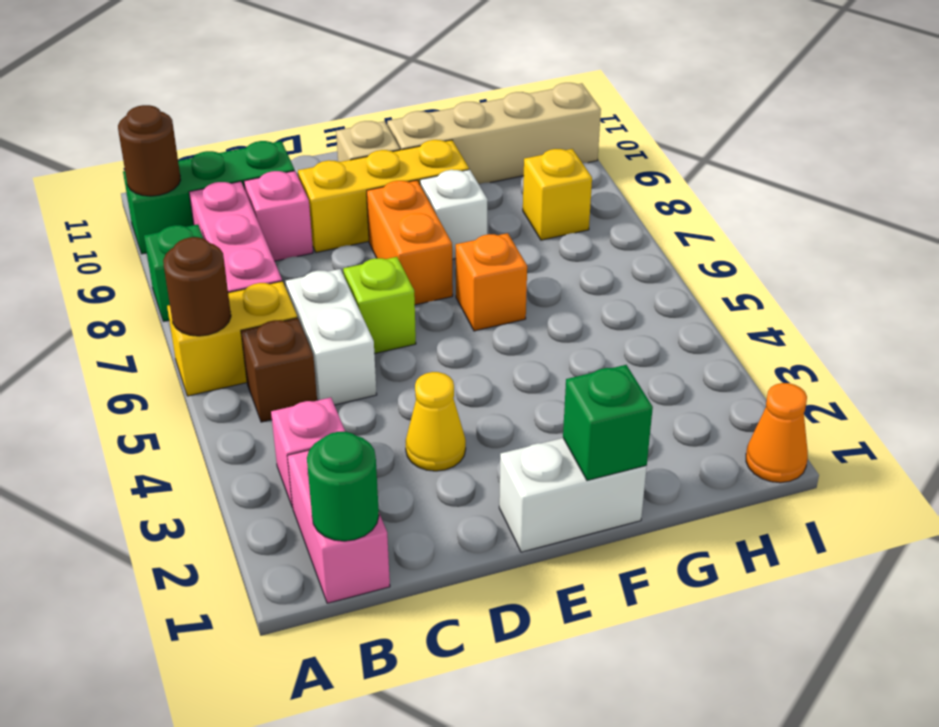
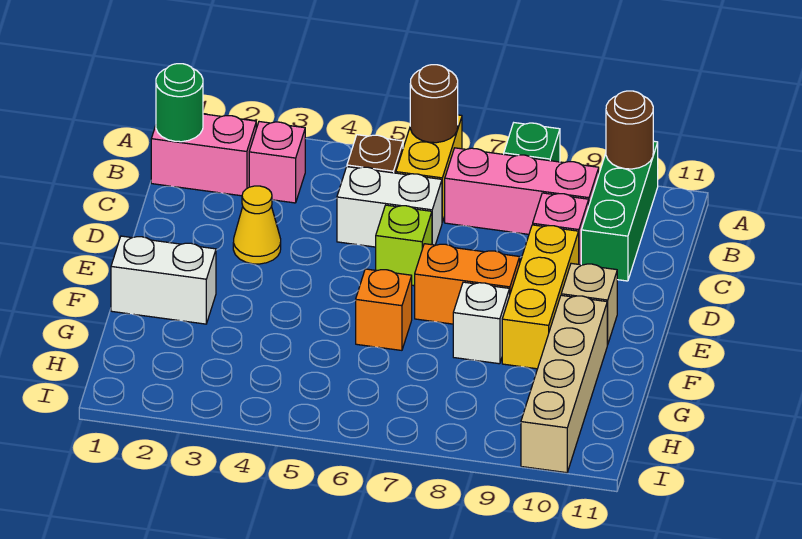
white 1x2 brick [499,438,647,552] -> white 1x2 brick turned to [111,236,216,324]
green 1x1 brick [563,365,653,480] -> none
yellow 1x1 brick [523,149,592,240] -> none
orange 1x1 cone [746,383,808,483] -> none

